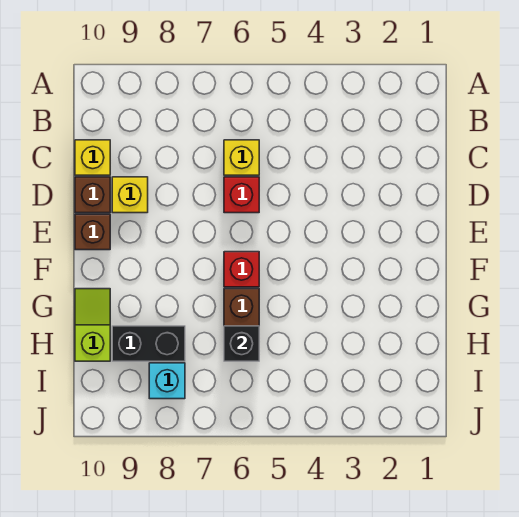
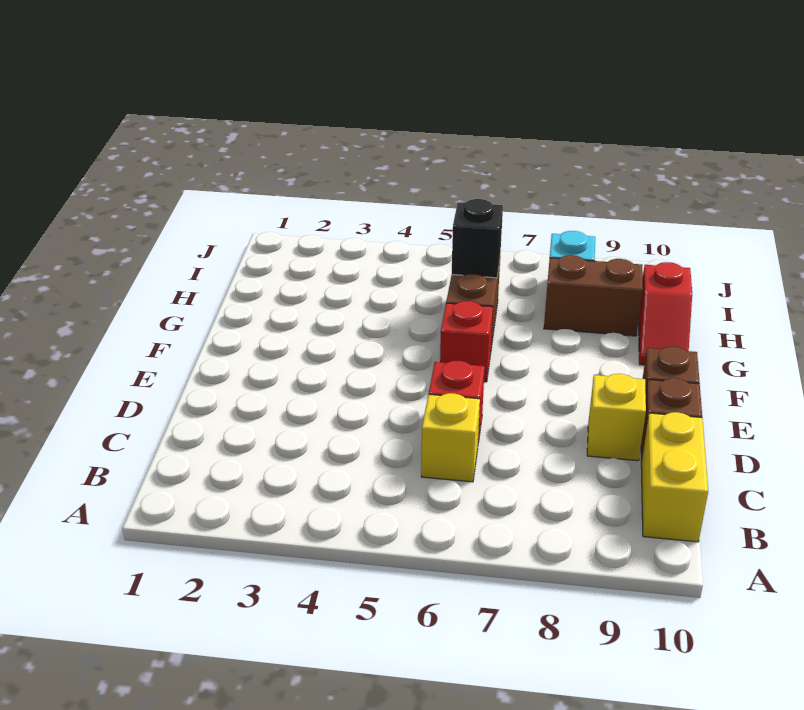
yellow 1x1 brick [75,140,110,175] -> yellow 1x2 brick [641,412,708,542]
lime 1x2 slope [75,289,110,361] -> red 1x2 slope [639,262,692,365]
black 1x2 brick [112,326,185,361] -> brown 1x2 brick [544,255,643,336]

